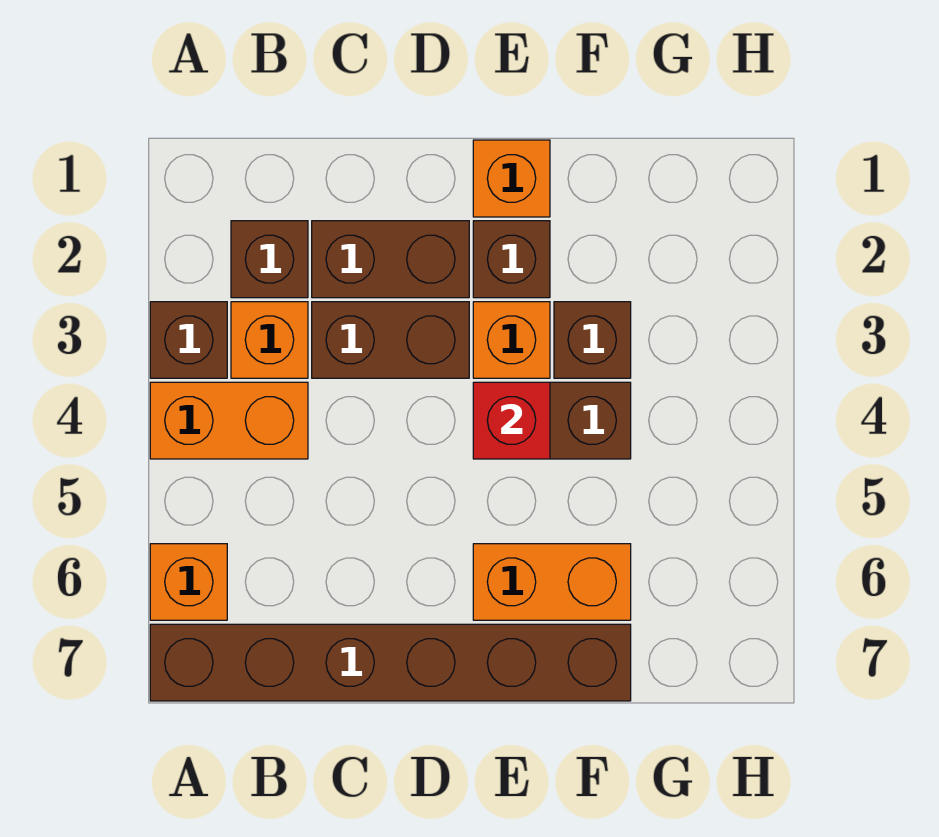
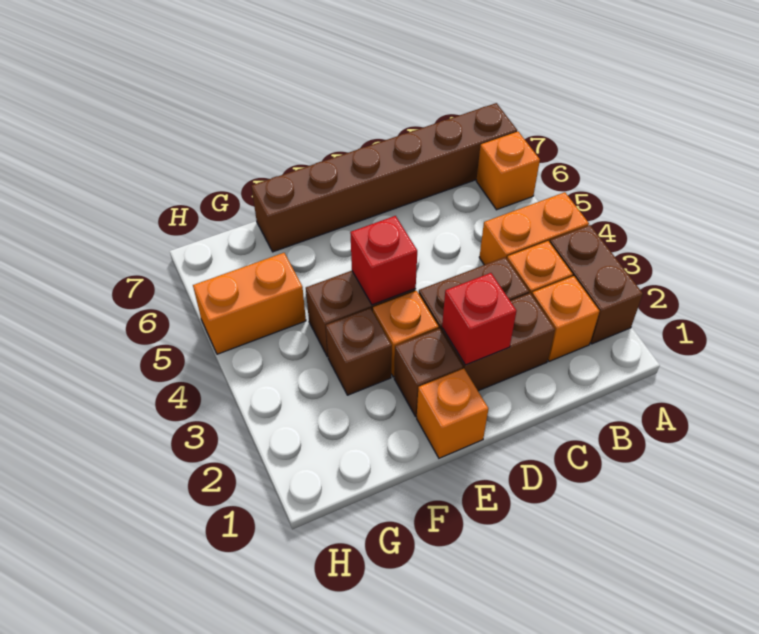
brown 1x1 brick [150,302,227,378] -> brown 1x2 brick [550,225,643,344]
brown 1x1 brick [231,221,308,298] -> orange 1x1 brick [532,276,600,361]
none -> red 1x1 brick [442,273,516,365]
orange 1x2 brick [473,544,631,620] -> orange 1x2 brick moved to [193,253,306,354]

